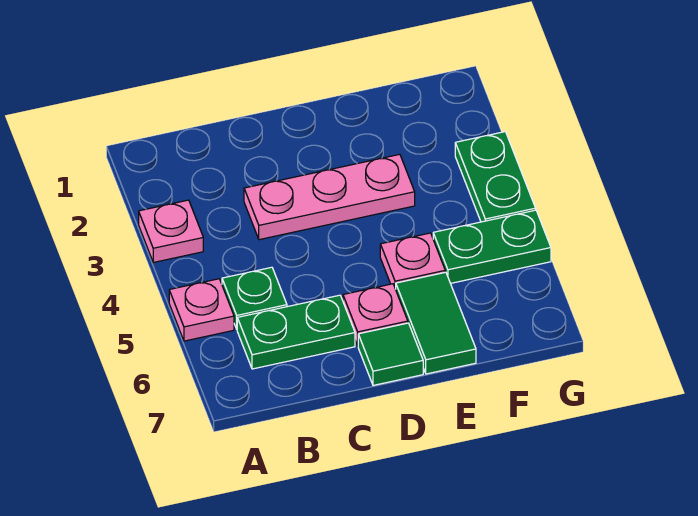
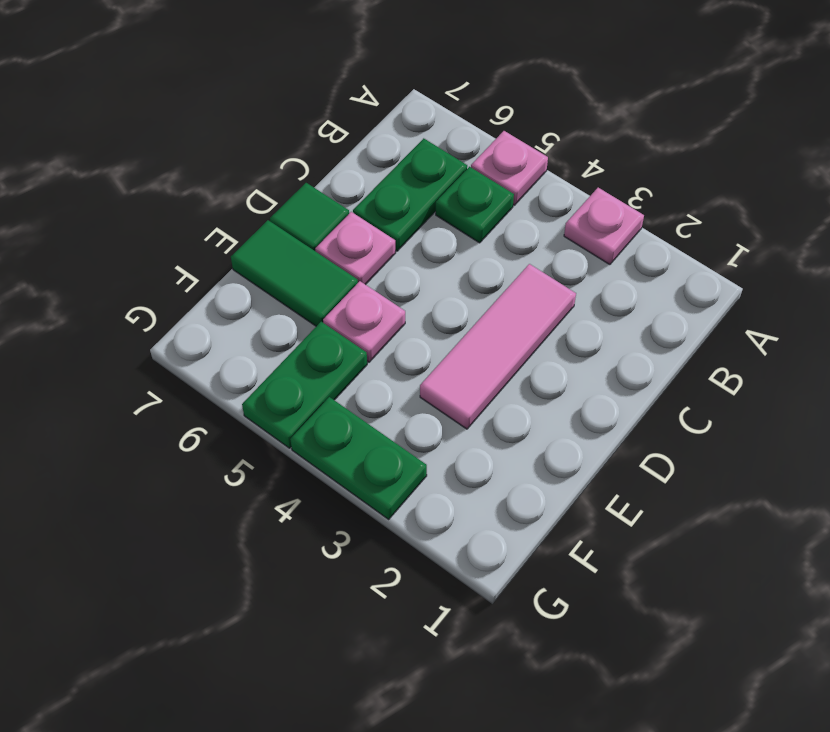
pink 1x3 plate [244,154,415,240] -> pink 1x3 tile [420,264,576,429]

